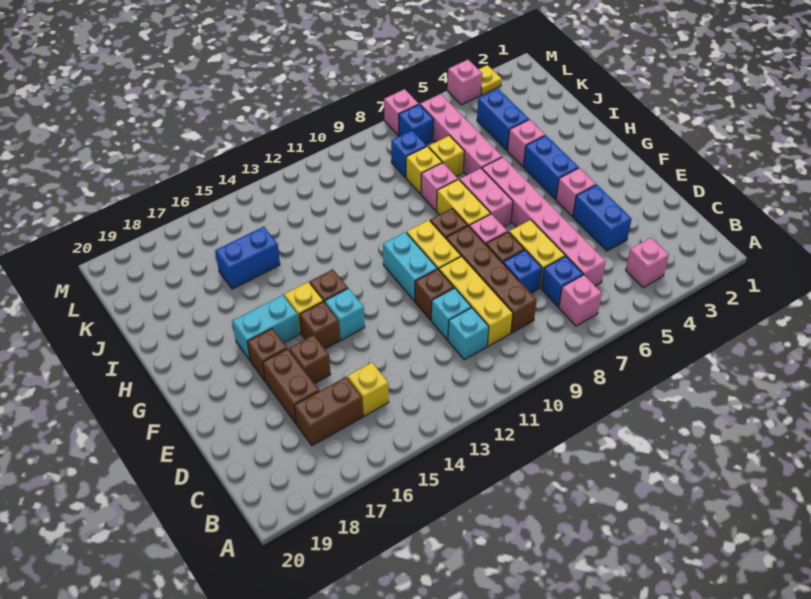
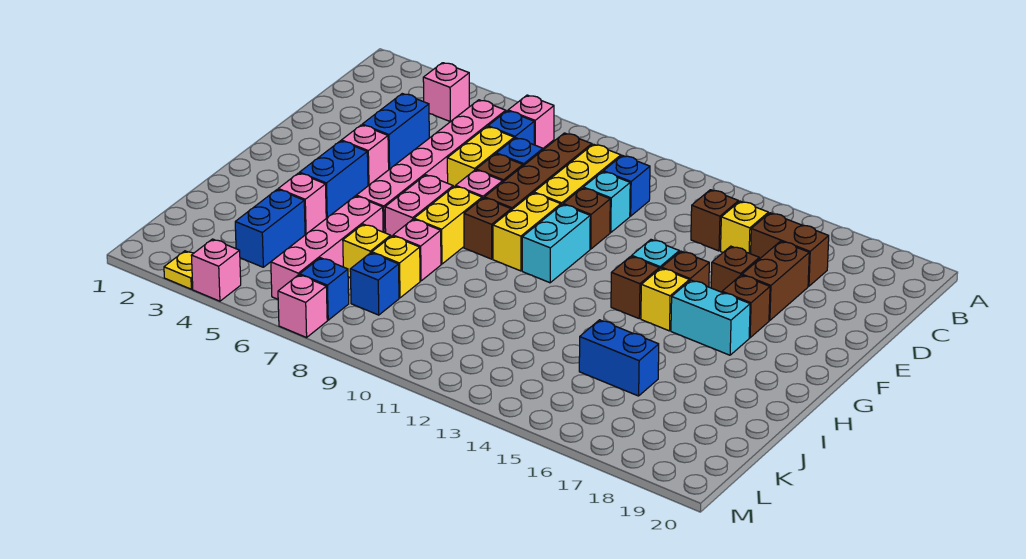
cyan 1x1 brick [448,308,489,360] -> blue 1x1 brick [603,155,650,216]
none -> brown 1x1 brick [691,190,739,251]

